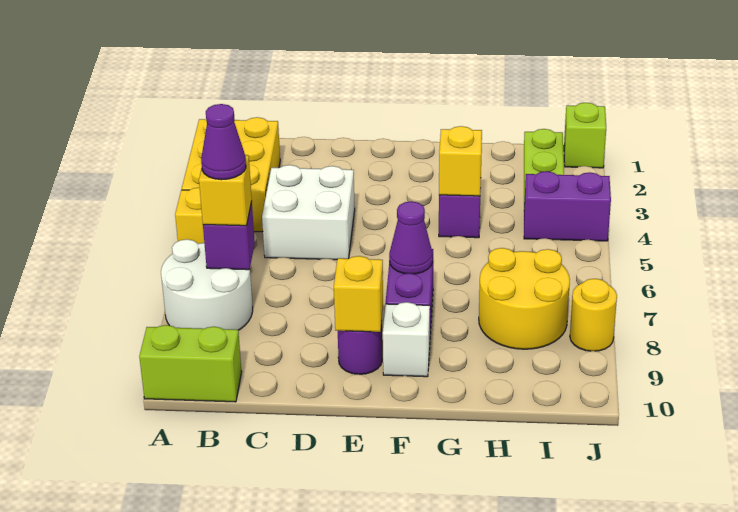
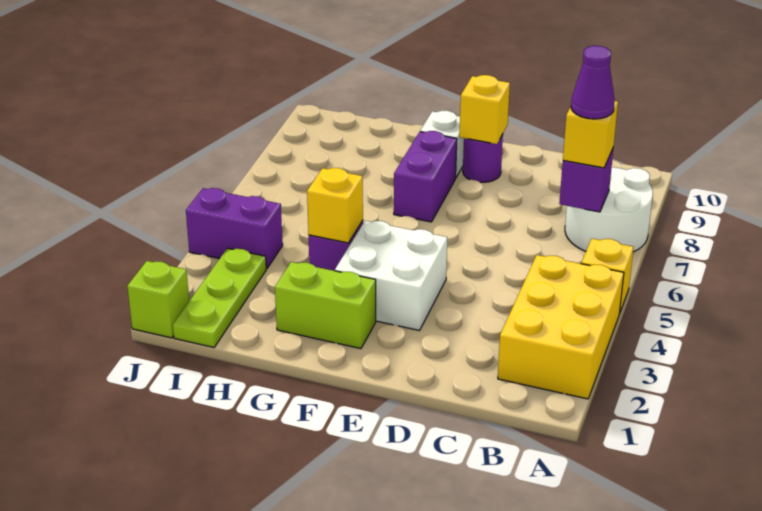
lime 1x2 brick [139,325,242,402] -> lime 1x2 brick moved to [275,262,376,349]
white 2x2 brick [262,165,355,260] -> white 2x2 brick moved to [335,221,447,331]
purple 1x1 cone [389,201,433,274] -> none
yellow 2x2 round brick [479,248,570,349] -> none
yellow 1x1 round brick [570,279,617,351] -> none

